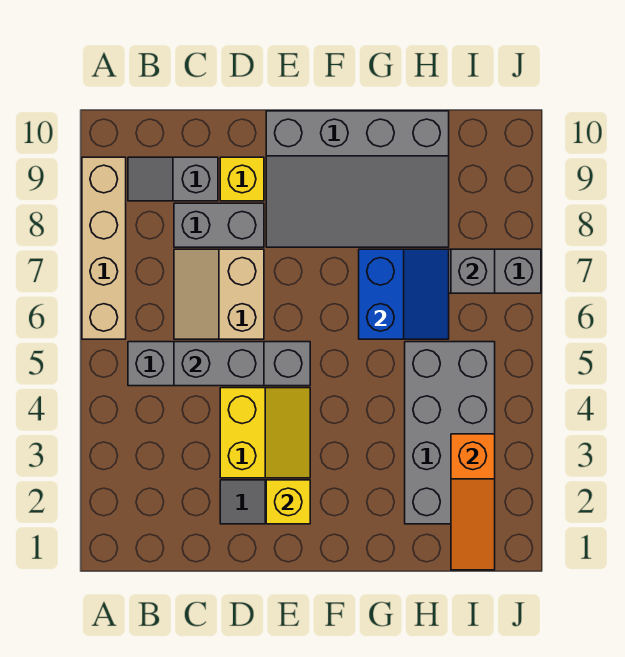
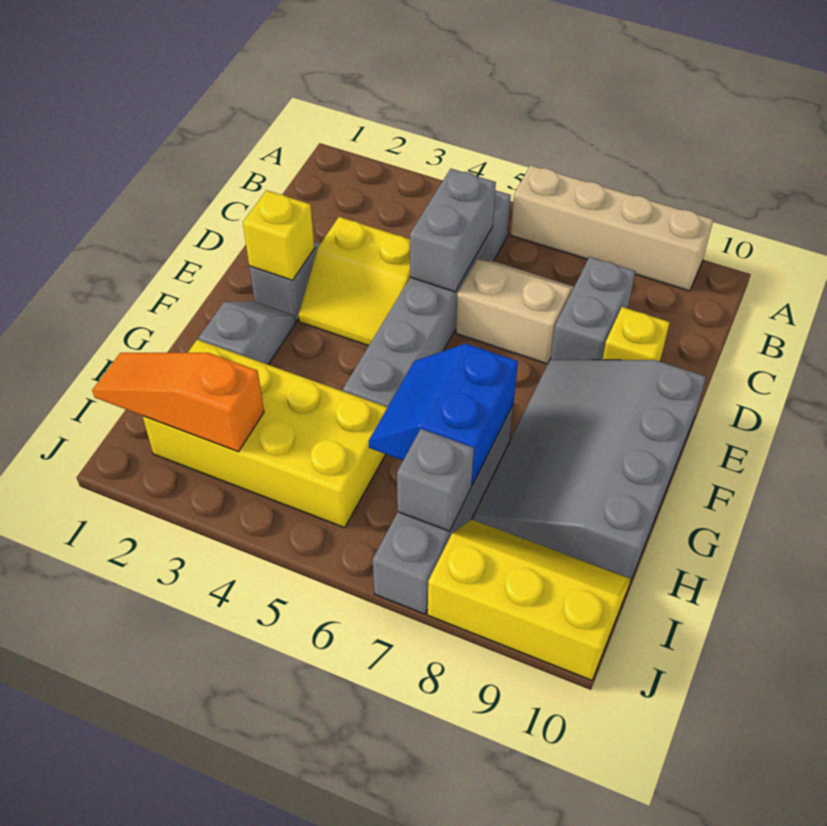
grey 1x4 brick [128,342,310,386] -> grey 1x6 brick [343,190,511,407]
grey 1x2 slope [128,157,218,201] -> grey 1x2 slope moved to [198,301,296,365]
blue 2x2 slope [359,249,449,339] -> blue 2x2 slope turned to [369,344,518,485]
grey 2x4 brick [405,342,495,524] -> yellow 2x4 brick [143,340,388,528]
none -> yellow 2x3 slope [428,520,631,680]

